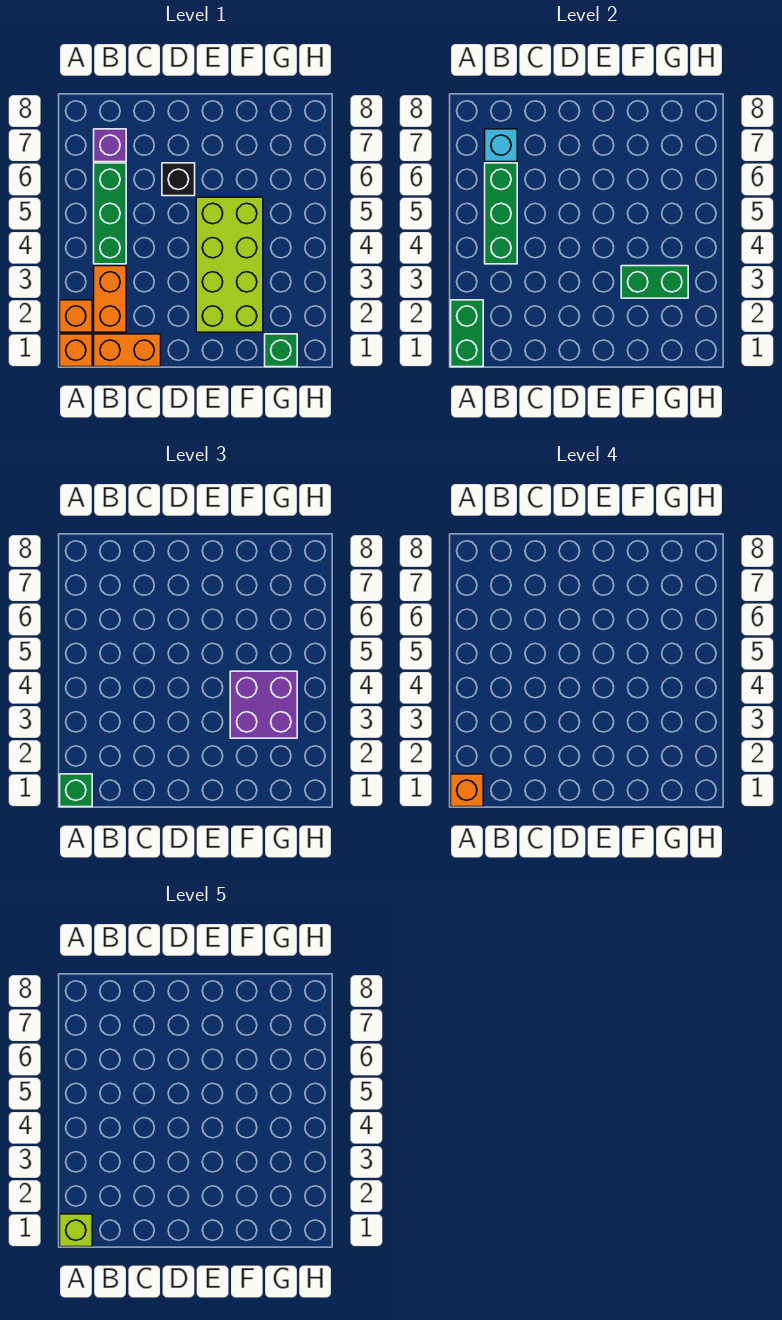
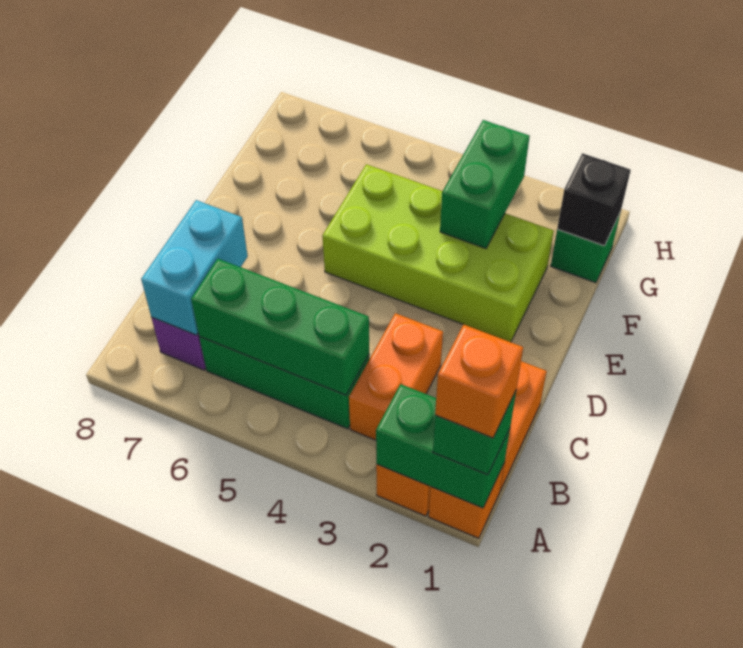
lime 1x1 brick [60,1214,92,1247] -> none
orange 1x2 brick [94,266,126,332] -> orange 1x2 brick turned to [349,313,443,440]
cyan 1x1 brick [485,129,517,162] -> cyan 1x2 brick [141,200,248,335]
black 1x1 brick [162,163,195,196] -> black 1x1 brick moved to [557,153,631,246]
purple 2x2 brick [230,671,297,738] -> none

